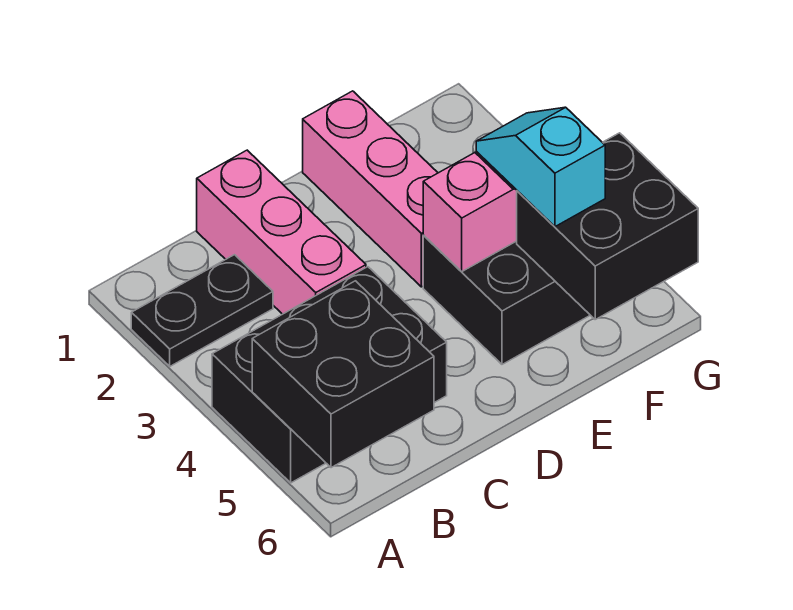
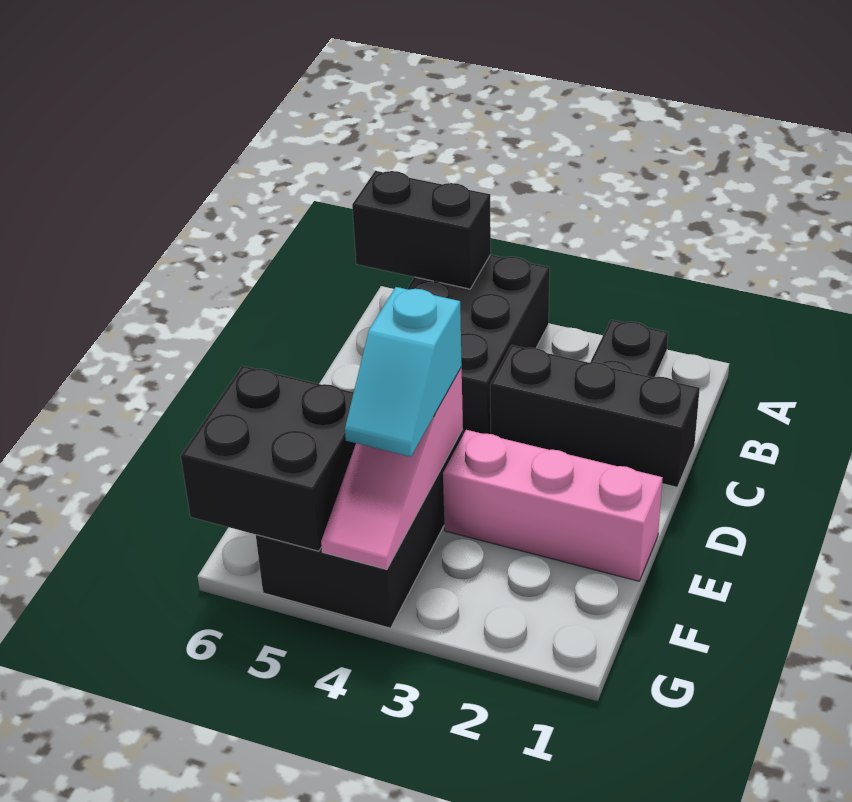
black 2x2 brick [252,281,434,468] -> black 1x2 brick [352,171,491,289]
pink 1x3 brick [197,150,366,314] -> black 1x3 brick [490,345,700,487]
cyan 1x2 slope [476,107,605,227] -> cyan 1x2 slope turned to [345,287,462,457]

